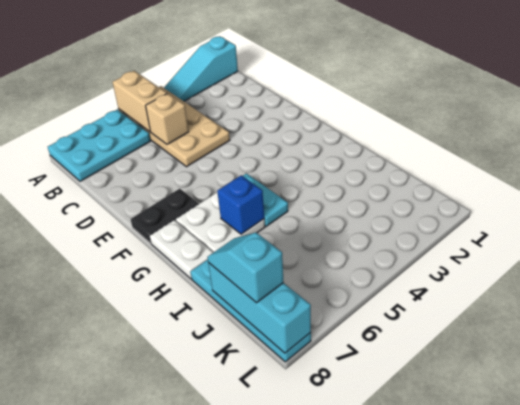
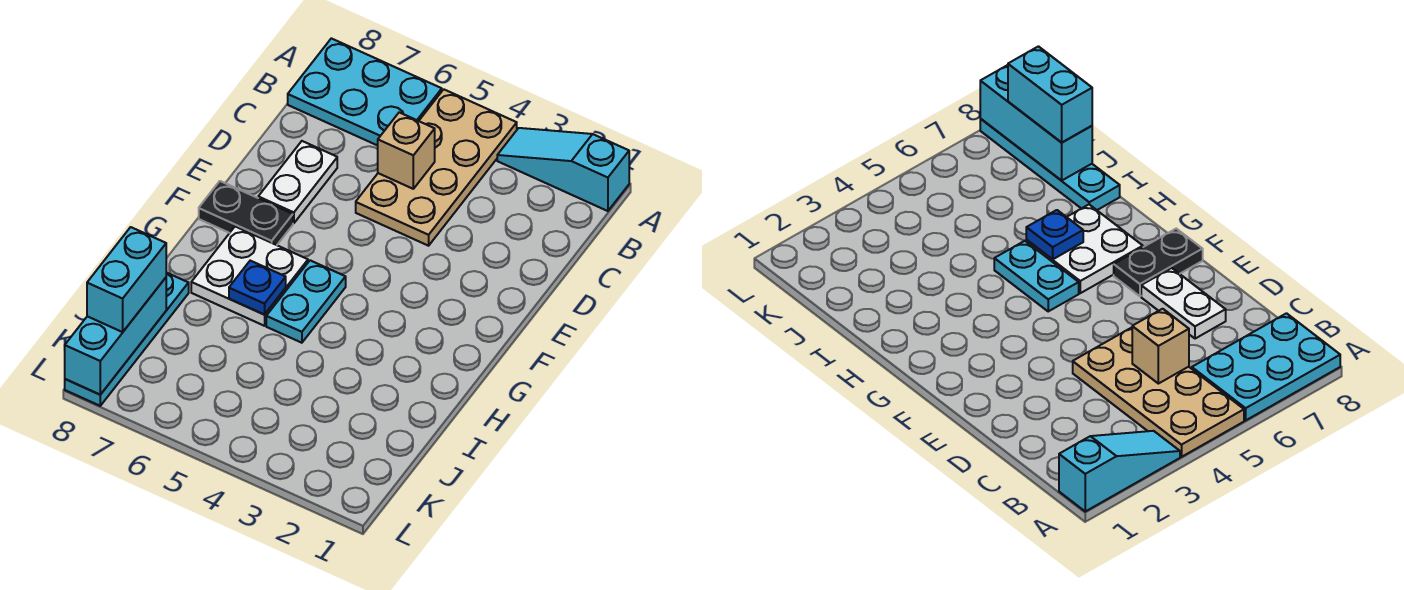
tan 1x2 brick [112,71,167,132] -> none
white 1x2 plate [150,220,213,279] -> white 1x2 plate moved to [258,141,337,223]
blue 1x1 brick [217,175,264,234] -> blue 1x1 plate [229,261,286,315]
cyan 1x2 slope [207,233,283,303] -> cyan 1x2 brick [87,227,166,332]

